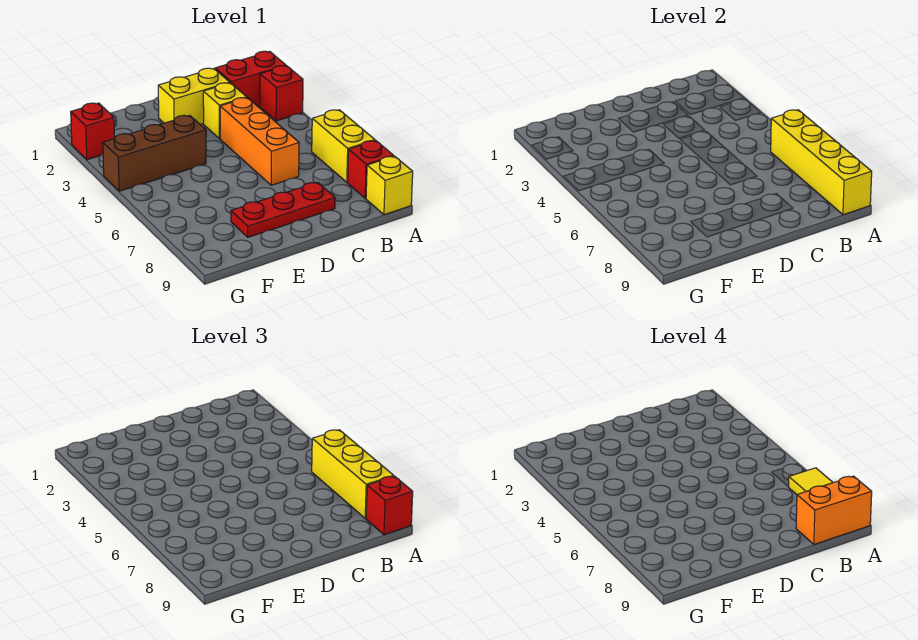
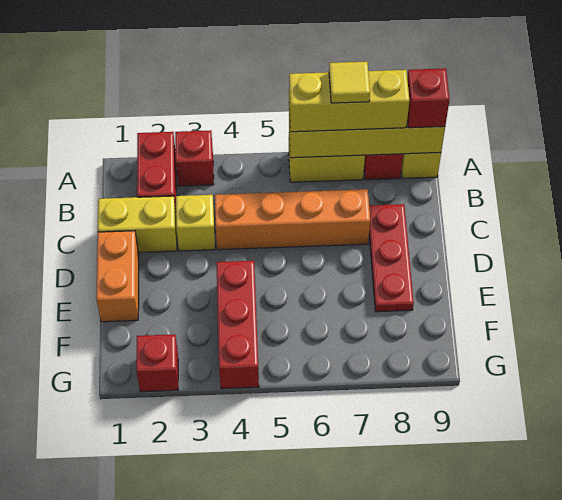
orange 1x2 brick [796,476,872,544] -> orange 1x2 brick moved to [96,231,139,322]
yellow 1x2 brick [158,68,230,125] -> yellow 1x2 brick turned to [98,196,177,252]
orange 1x3 brick [220,98,299,185] -> orange 1x4 brick [215,189,370,250]
brown 1x3 brick [103,115,206,191] -> red 1x3 brick [216,261,259,389]

